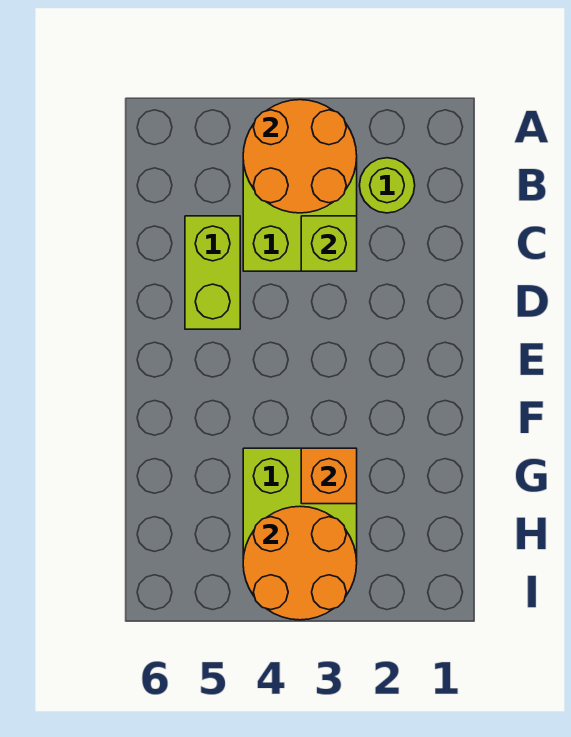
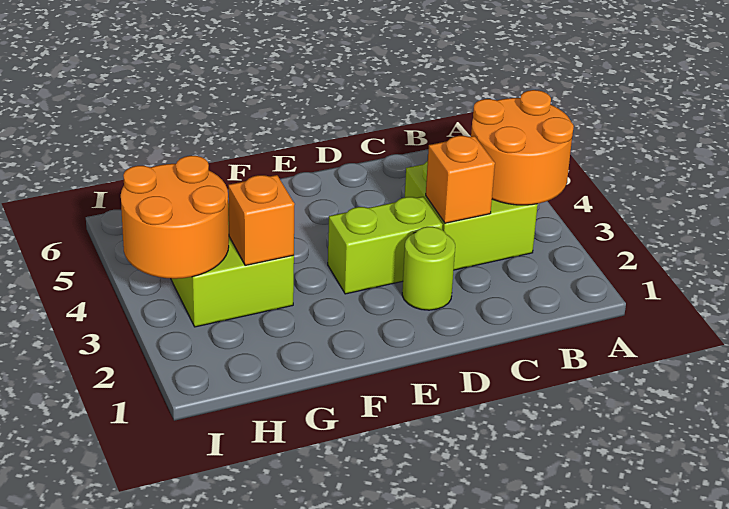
lime 1x1 round brick [359,158,415,213] -> lime 1x1 round brick moved to [402,227,455,310]
lime 1x1 brick [301,216,357,271] -> orange 1x1 brick [426,136,495,223]
lime 1x2 brick [185,216,240,329] -> lime 1x2 brick moved to [328,197,443,294]

